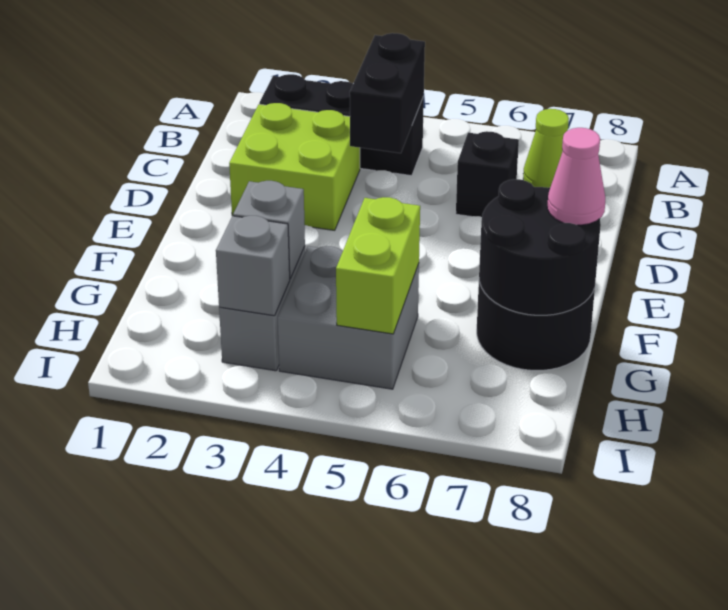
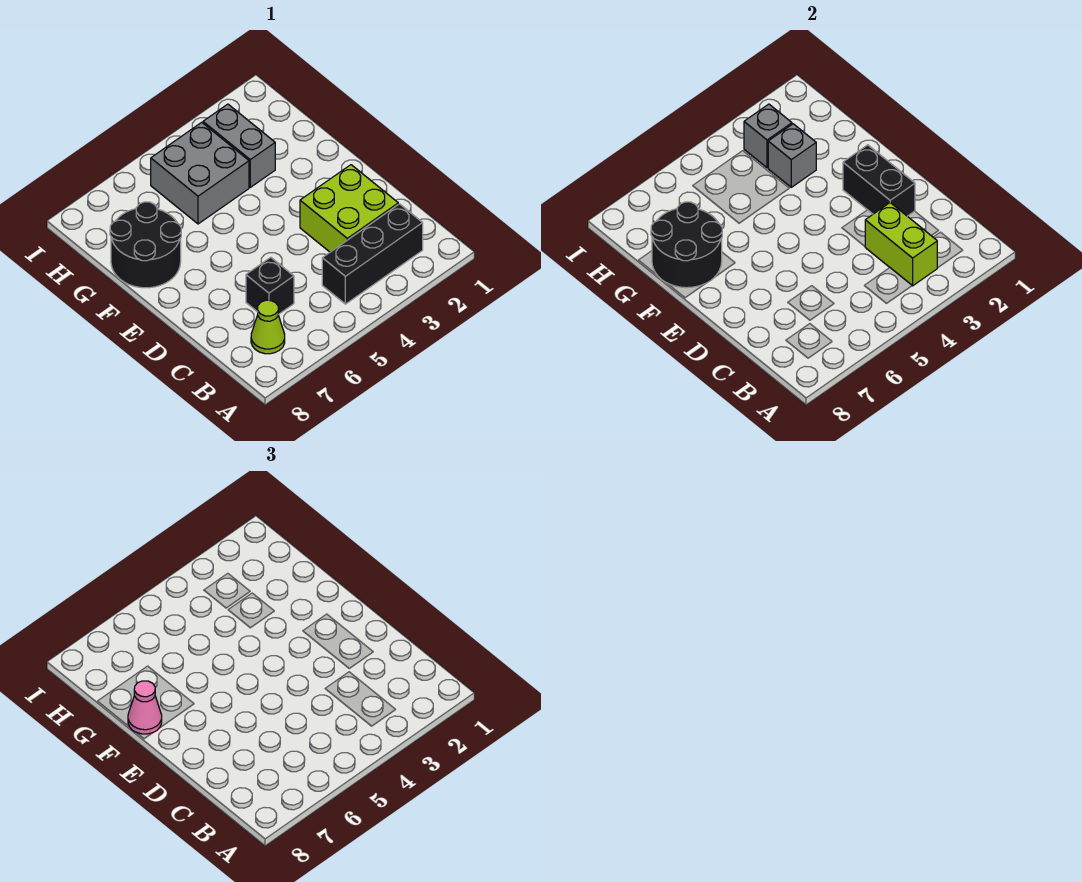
black 1x2 brick [350,33,425,153] -> black 1x2 brick moved to [843,145,915,216]
lime 1x2 brick [336,197,420,334] -> lime 1x2 brick moved to [865,203,937,286]

